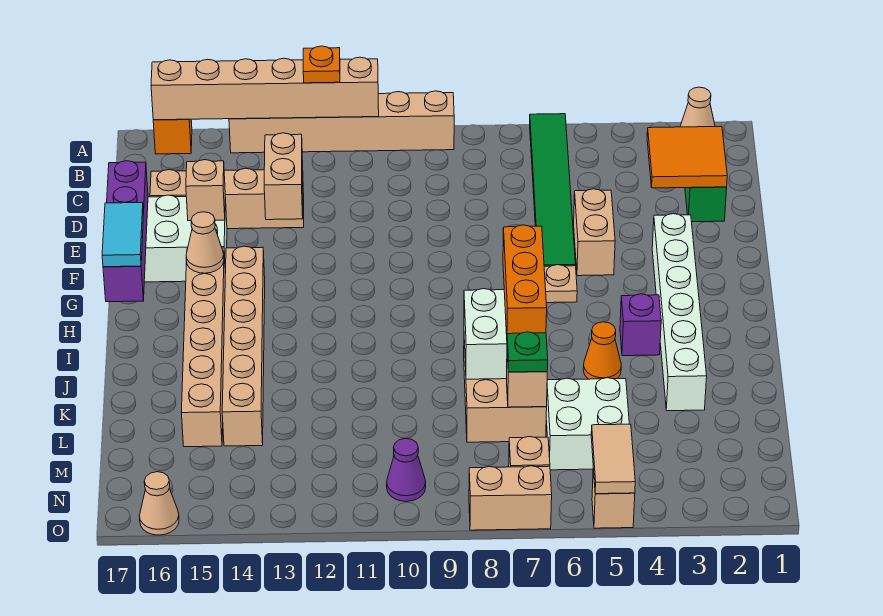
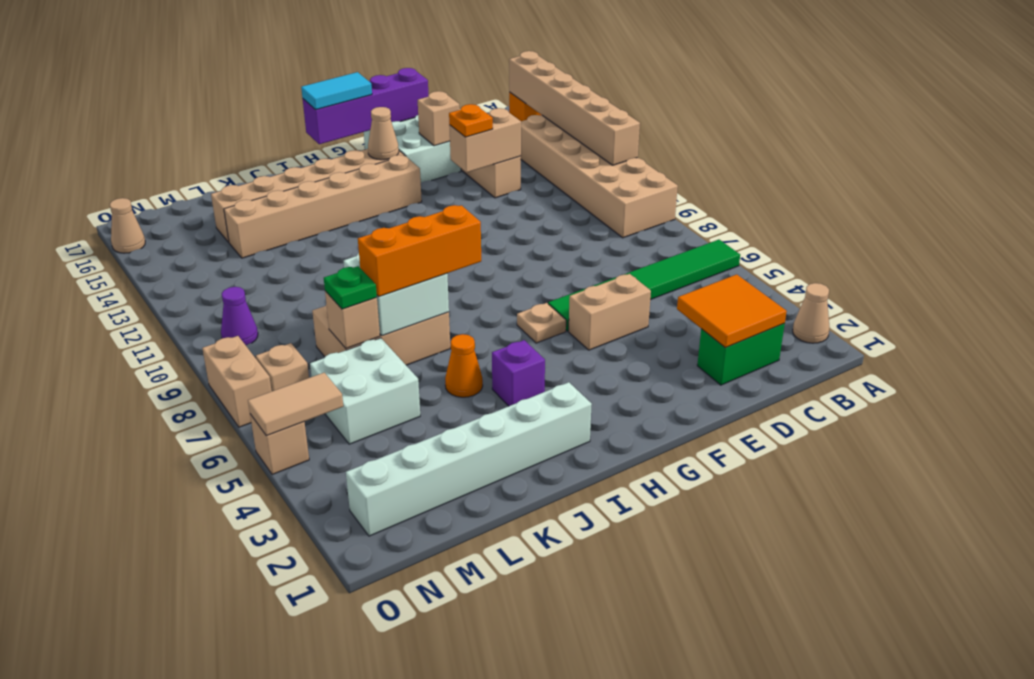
tan 1x6 brick [229,91,454,153] -> tan 2x6 brick [521,115,678,238]
orange 1x1 plate [303,46,340,83] -> orange 1x1 plate moved to [449,104,493,137]
white 1x6 brick [652,214,707,411] -> white 1x6 brick moved to [346,382,592,536]

